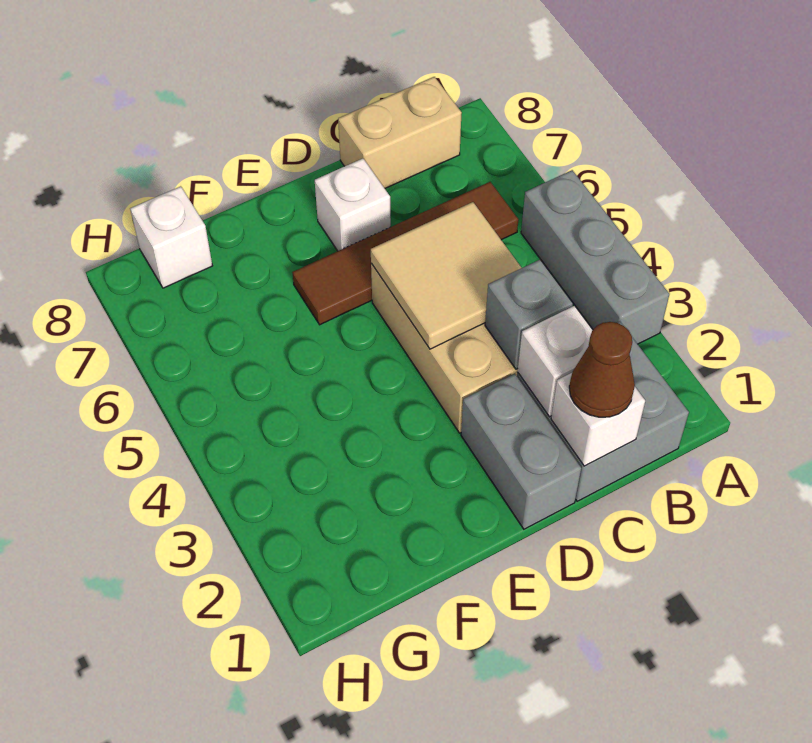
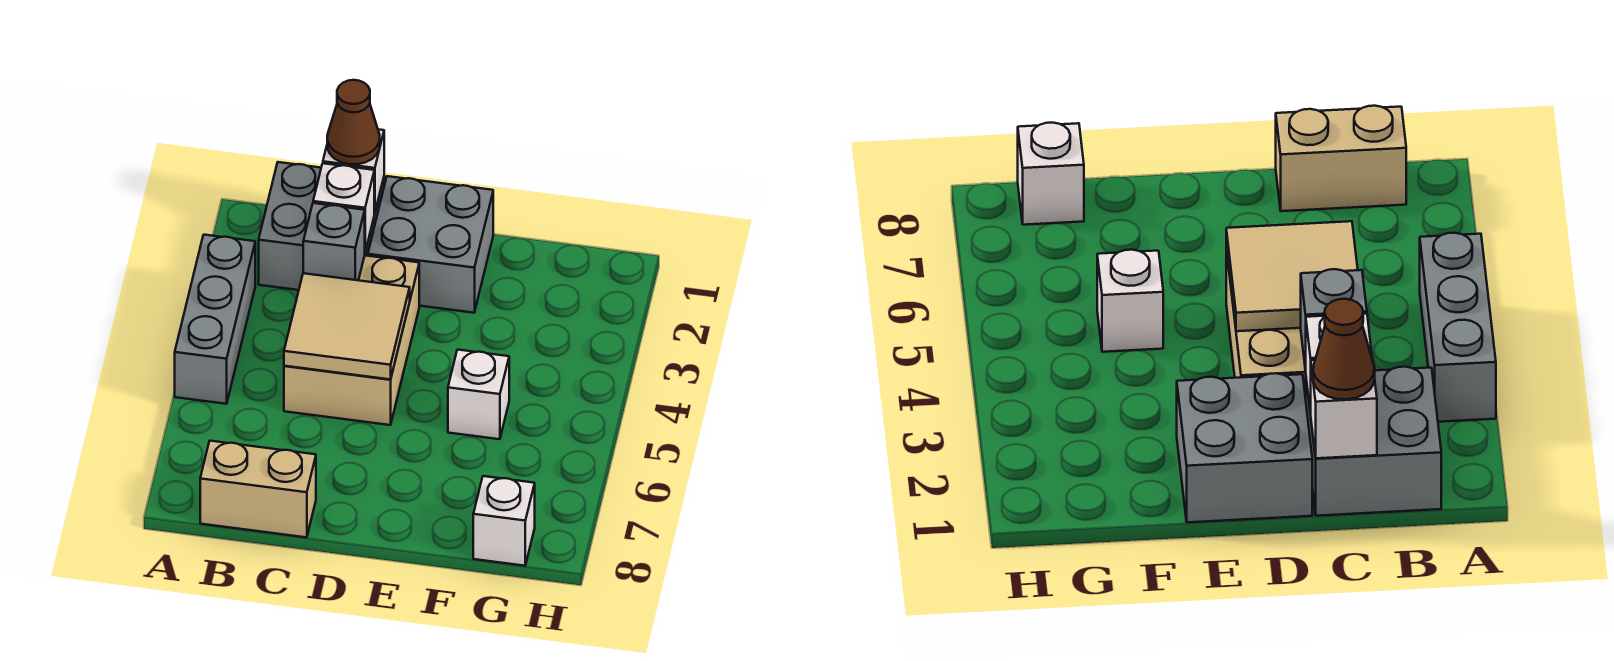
brown 1x4 tile [292,182,518,325] -> none
grey 1x2 brick [461,374,581,529] -> grey 2x2 brick [368,176,493,313]
white 1x1 brick [315,159,391,251] -> white 1x1 brick moved to [448,350,509,439]

